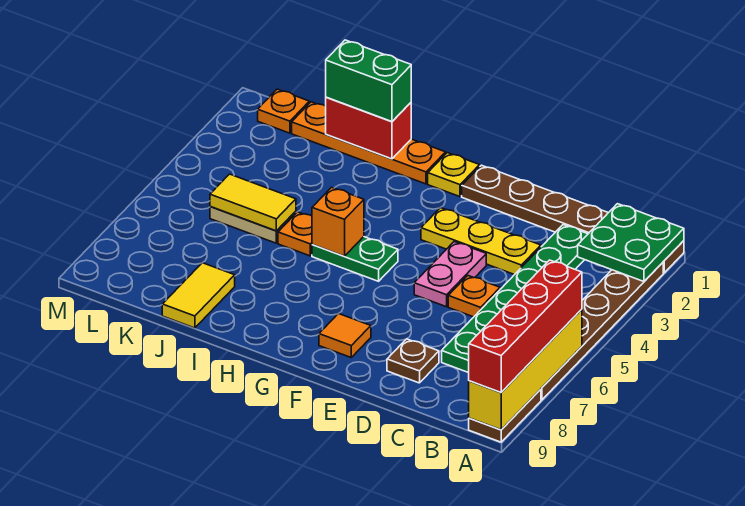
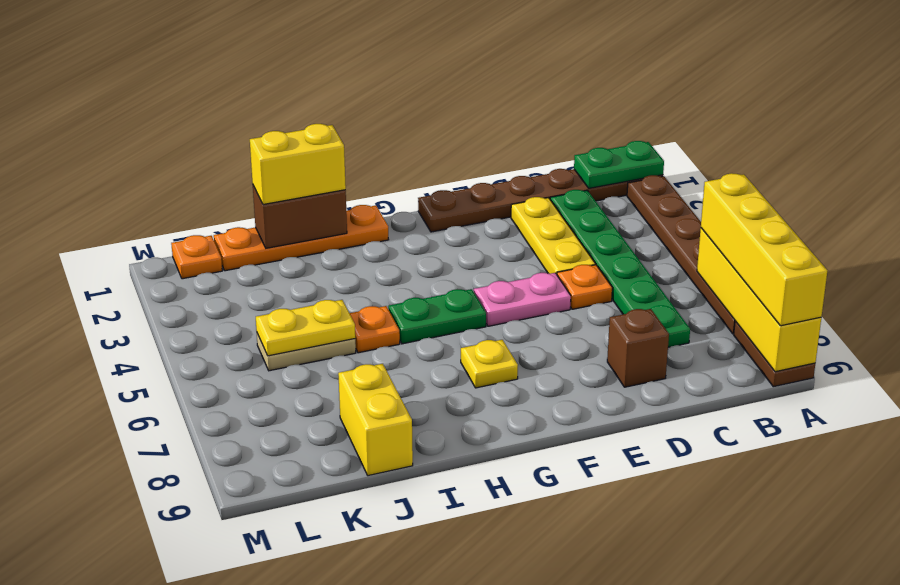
green 2x2 plate [578,204,684,282] -> green 1x2 plate [574,141,664,188]
red 1x4 brick [469,260,582,393] -> yellow 1x4 brick [701,173,828,326]
yellow 1x3 plate [421,208,541,275] -> yellow 1x3 plate turned to [511,197,595,275]
brown 1x1 plate [387,339,439,383] -> brown 1x1 brick [607,309,669,387]
pink 1x2 plate [414,242,486,307] -> pink 1x2 plate turned to [474,273,571,326]
orange 1x1 tile [319,313,371,357] -> none
yellow 1x1 plate [428,153,480,197] -> yellow 1x1 plate moved to [461,340,518,388]
orange 1x1 brick [312,187,364,256] -> none
red 1x2 brick [326,97,411,159] -> brown 1x2 brick [253,186,347,248]
green 1x2 brick [326,40,411,122] -> yellow 1x2 brick [250,124,346,204]
yellow 1x2 tile [210,174,296,231] -> yellow 1x2 plate [256,300,355,356]
yellow 1x2 tile [162,263,235,328] -> yellow 1x2 brick [338,364,413,476]

